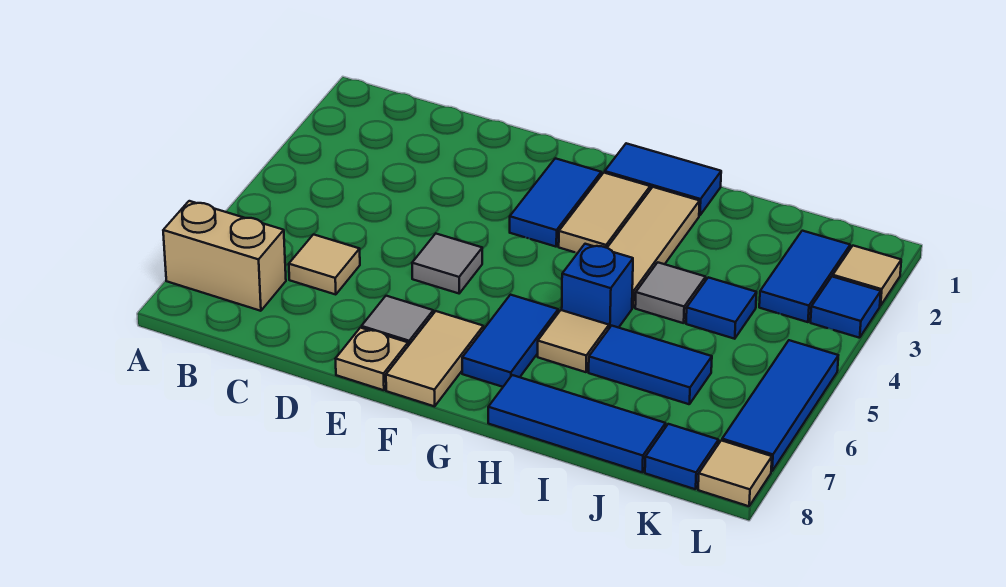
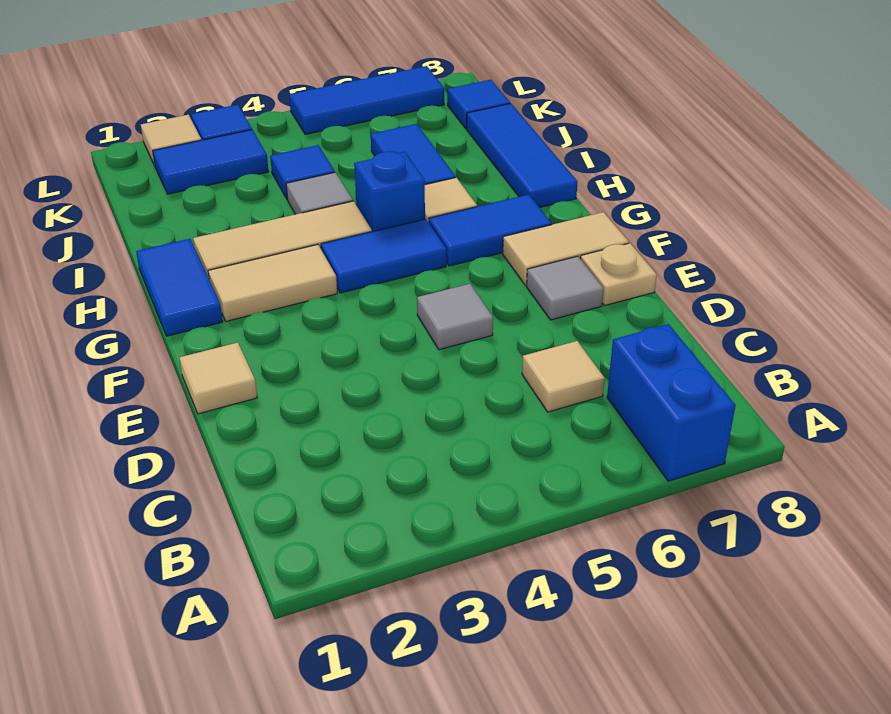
tan 1x2 brick [163,201,286,311] -> blue 1x2 brick [607,324,735,481]
blue 1x2 tile [510,158,601,247] -> blue 1x2 tile moved to [321,219,446,293]
tan 1x1 tile [698,440,772,506] -> tan 1x1 tile moved to [179,343,257,414]

